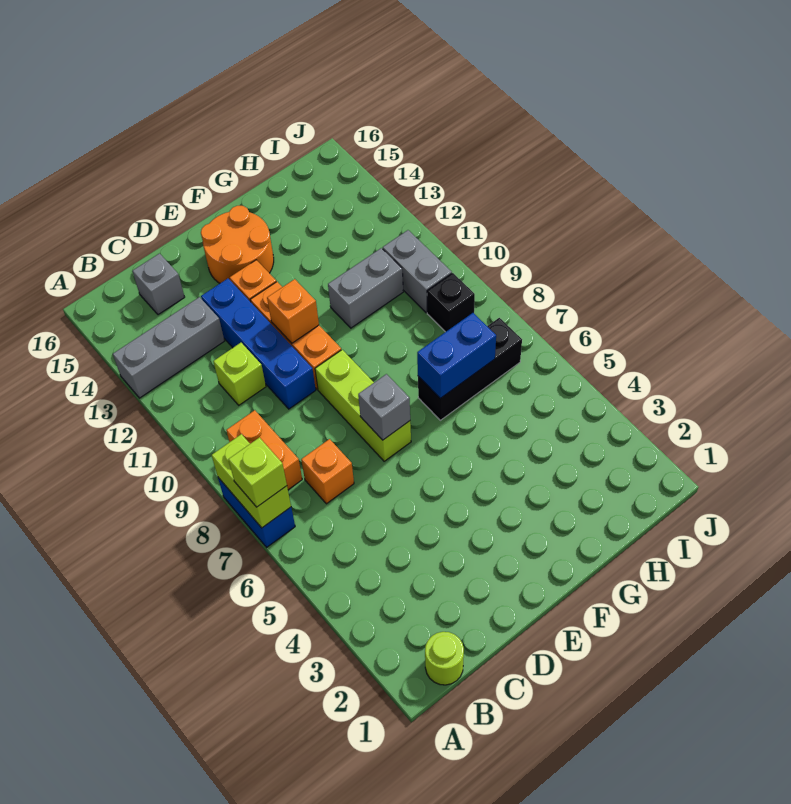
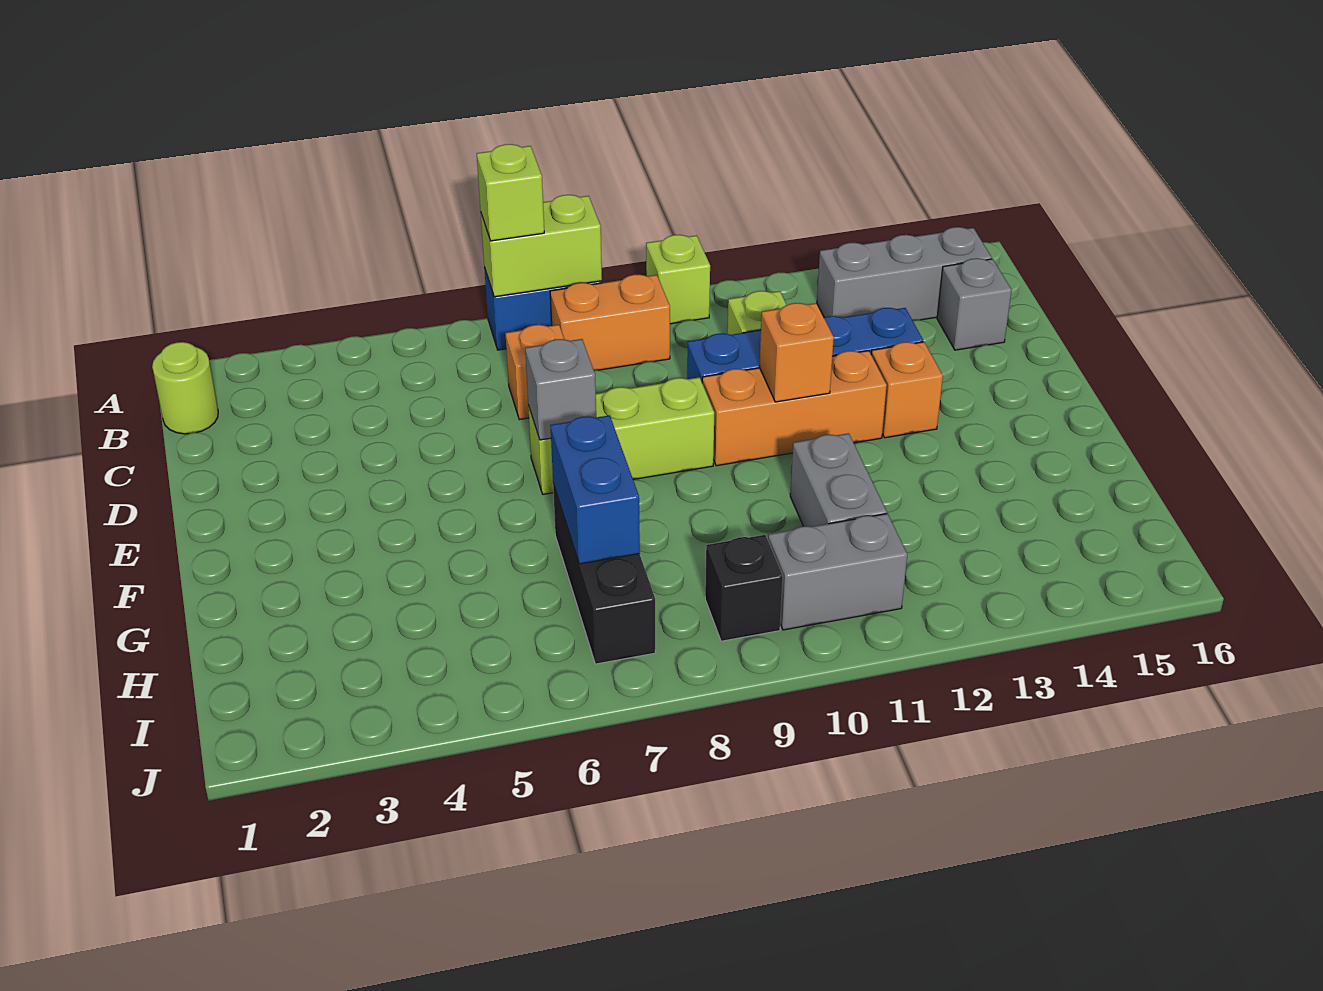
none -> lime 1x1 brick [646,235,710,324]
grey 1x3 brick [113,297,224,398] -> grey 1x3 brick turned to [817,227,992,320]
orange 2x2 round brick [201,206,274,283] -> none

